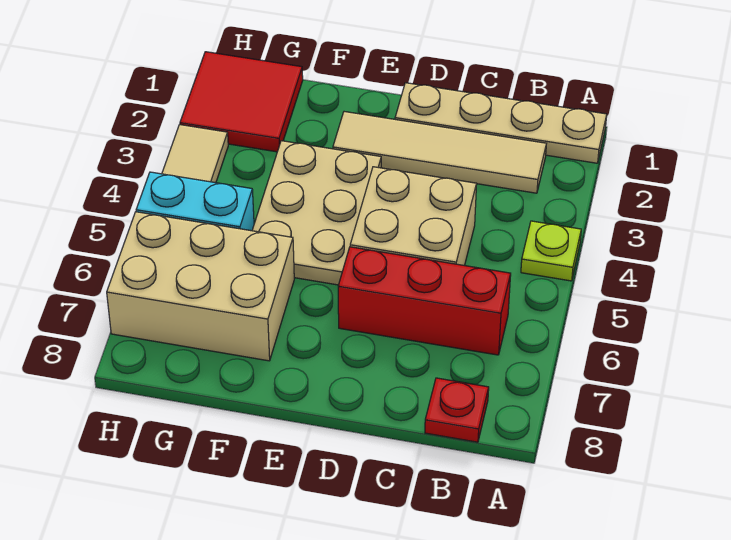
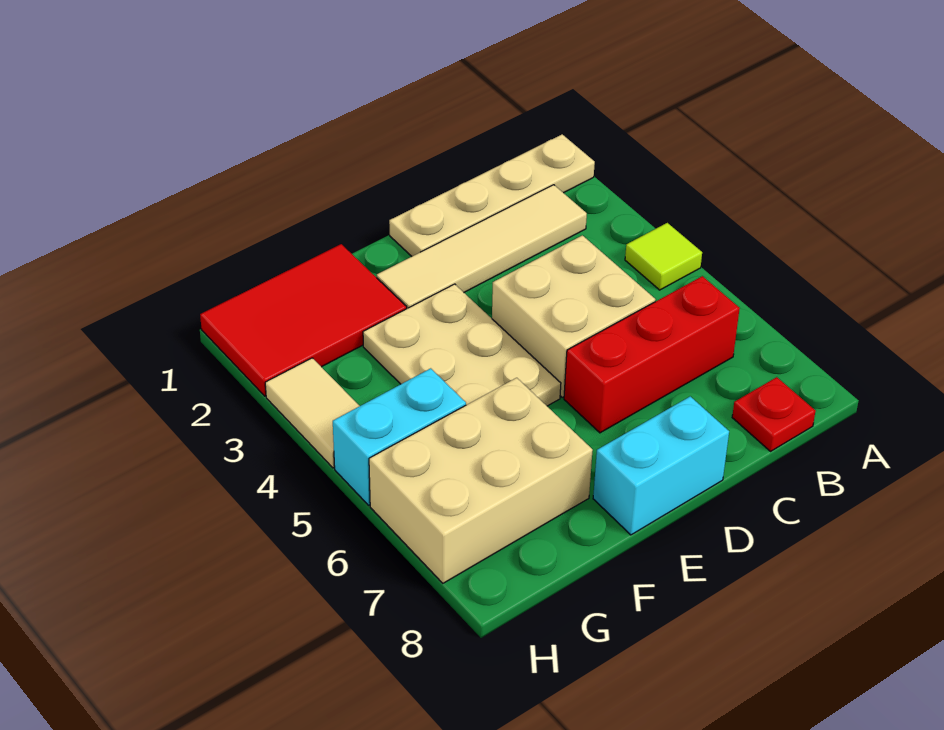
lime 1x1 plate [521,221,581,281] -> lime 1x1 tile [625,223,702,290]
none -> cyan 1x2 brick [593,396,729,535]
red 2x2 tile [180,52,303,152] -> red 2x3 tile [200,244,407,396]

